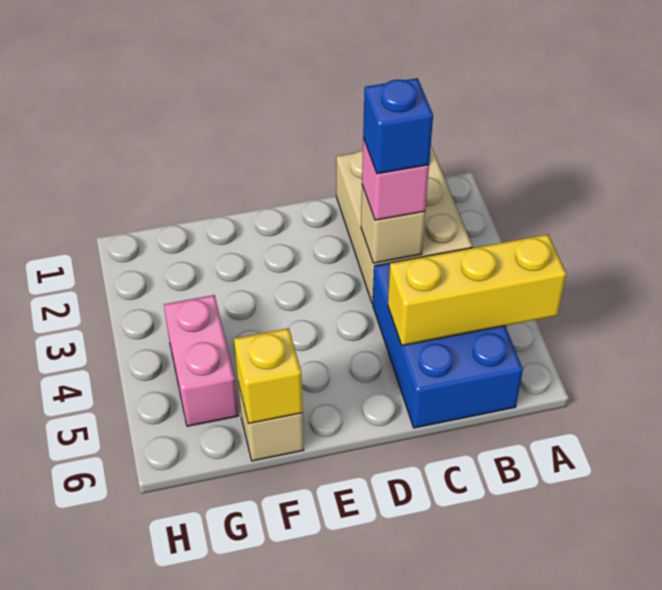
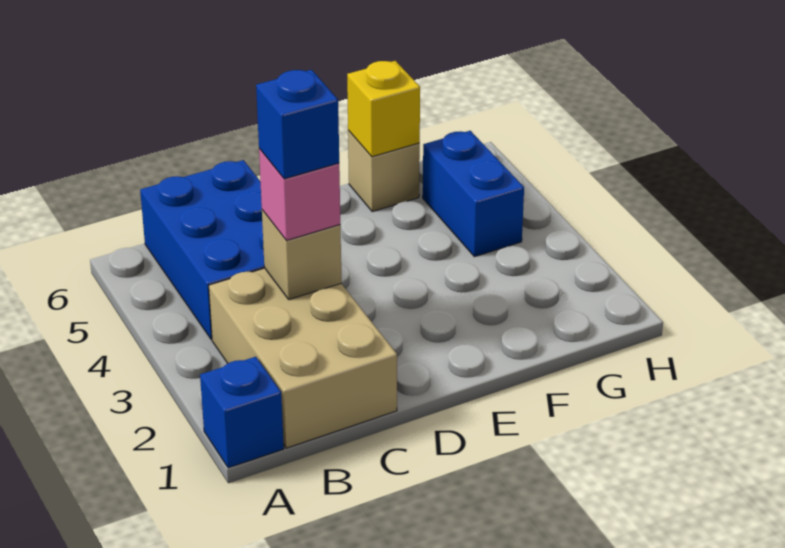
none -> blue 1x1 brick [200,357,284,468]
yellow 1x3 brick [388,234,566,345] -> none
pink 1x2 brick [164,295,238,426] -> blue 1x2 brick [423,131,524,257]

